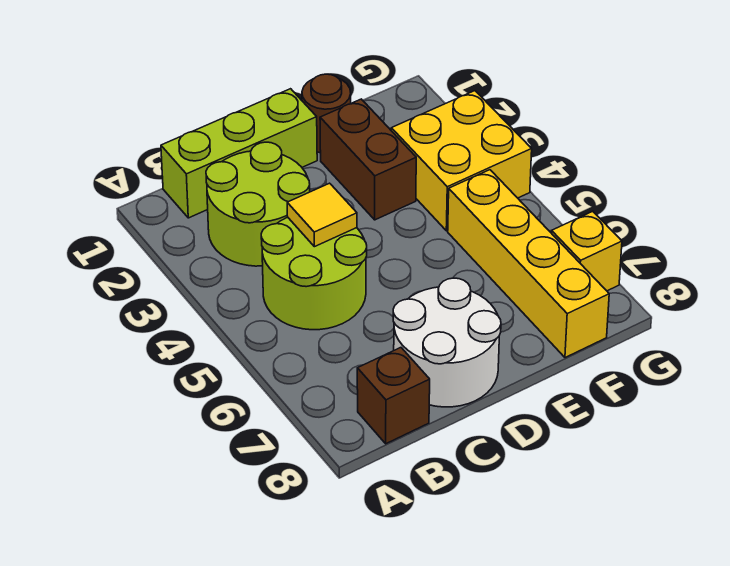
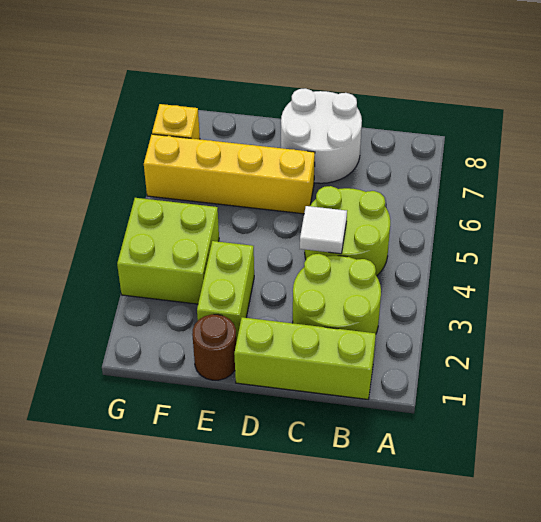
brown 1x1 brick [357,348,430,444] -> none
yellow 1x1 tile [287,183,357,247] -> white 1x1 tile [300,206,347,254]
brown 1x2 brick [320,99,416,220] -> lime 1x2 brick [197,241,254,342]
yellow 2x2 brick [391,91,532,231] -> lime 2x2 brick [117,198,219,304]
yellow 1x4 brick [448,170,609,358] -> yellow 1x4 brick turned to [144,134,315,214]

